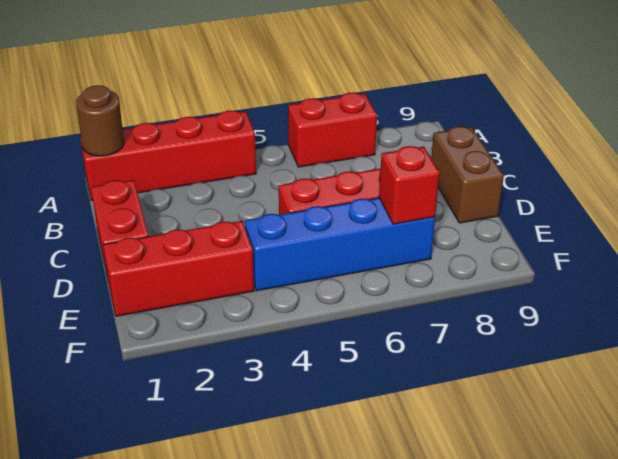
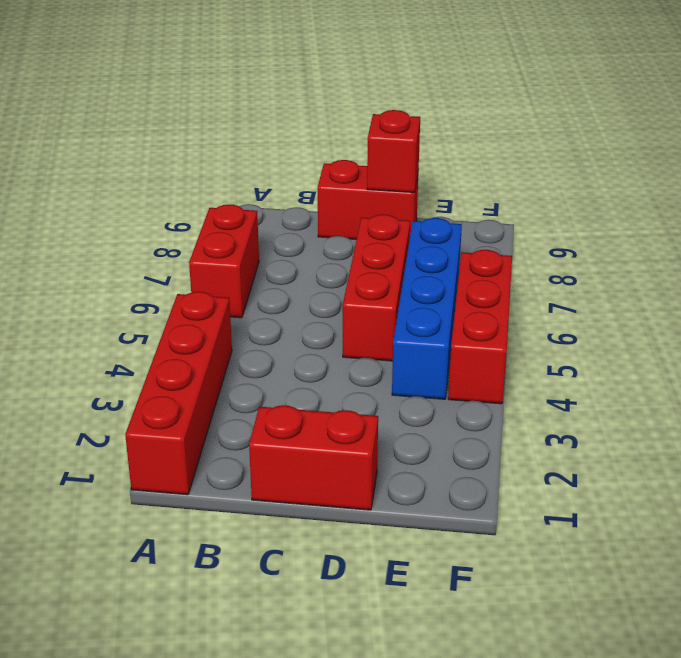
brown 1x1 round brick [76,85,124,156] -> none
brown 1x2 brick [431,126,504,223] -> red 1x2 brick [318,160,419,239]
red 1x3 brick [103,221,254,316] -> red 1x3 brick moved to [448,250,512,404]
red 1x1 brick [379,146,440,224] -> red 1x1 brick moved to [367,110,420,192]

